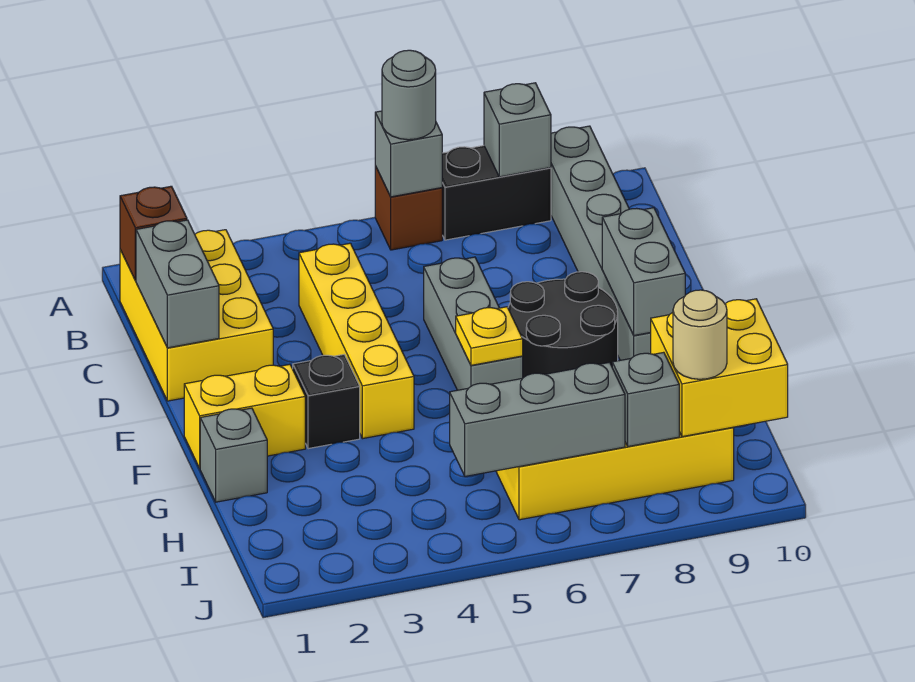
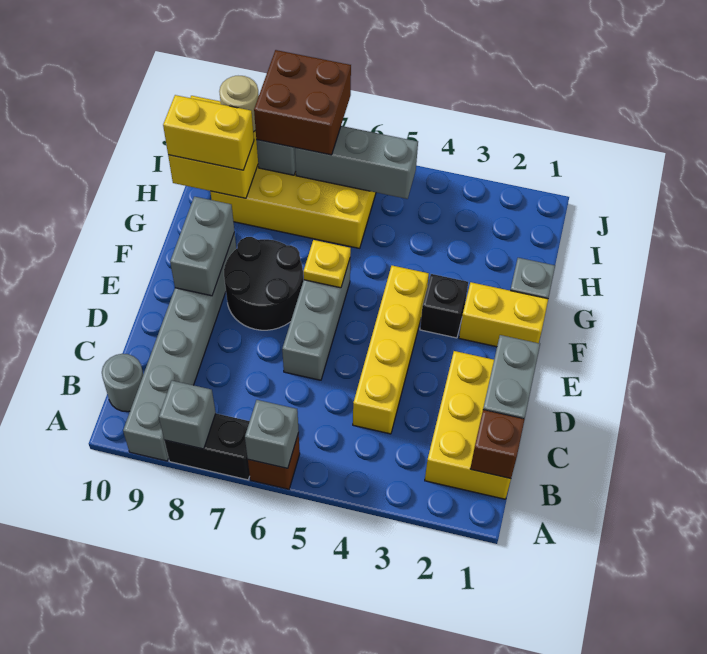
grey 1x1 round brick [382,50,436,140] -> grey 1x1 round brick moved to [102,354,143,412]
none -> yellow 1x2 brick [163,95,254,170]
none -> brown 2x2 brick [254,50,351,155]

